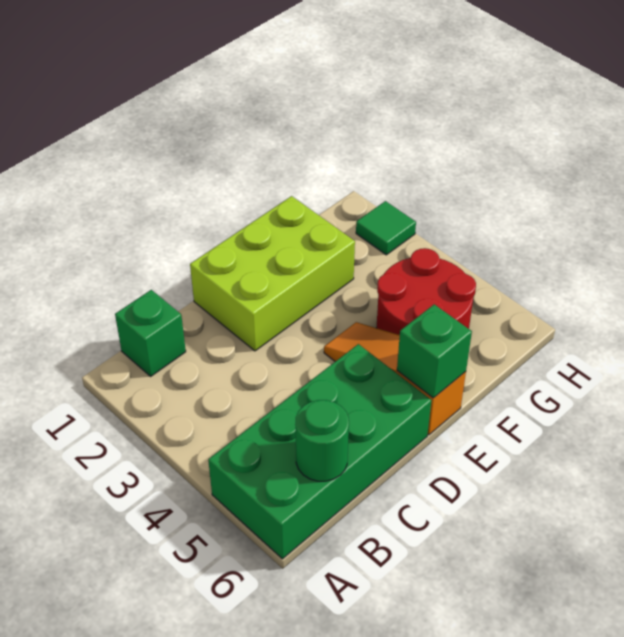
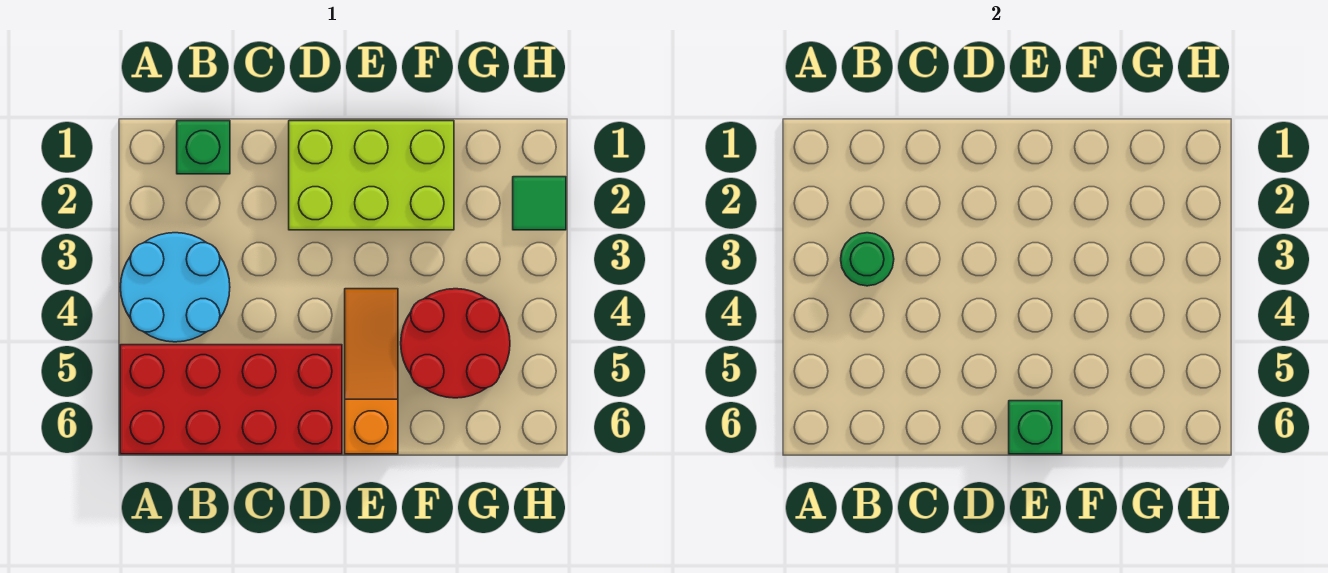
none -> cyan 2x2 round brick [120,233,230,342]
green 2x4 brick [208,344,432,559] -> red 2x4 brick [120,345,342,454]
green 1x1 round brick [295,400,349,481] -> green 1x1 round brick moved to [841,233,894,286]

